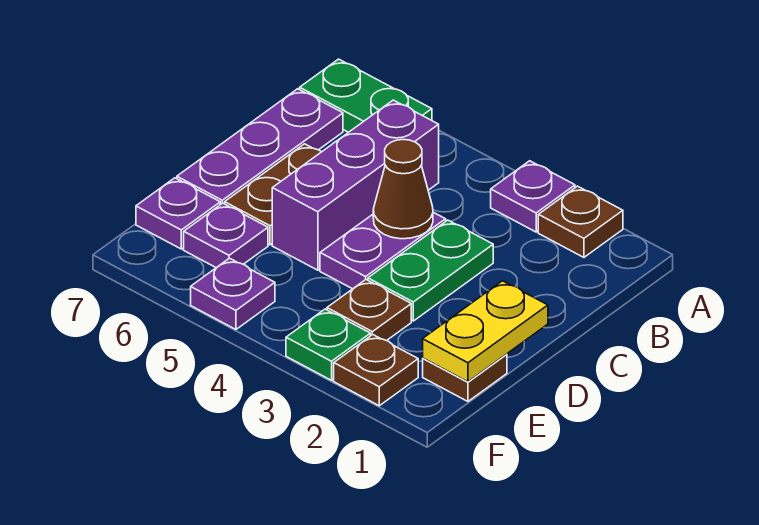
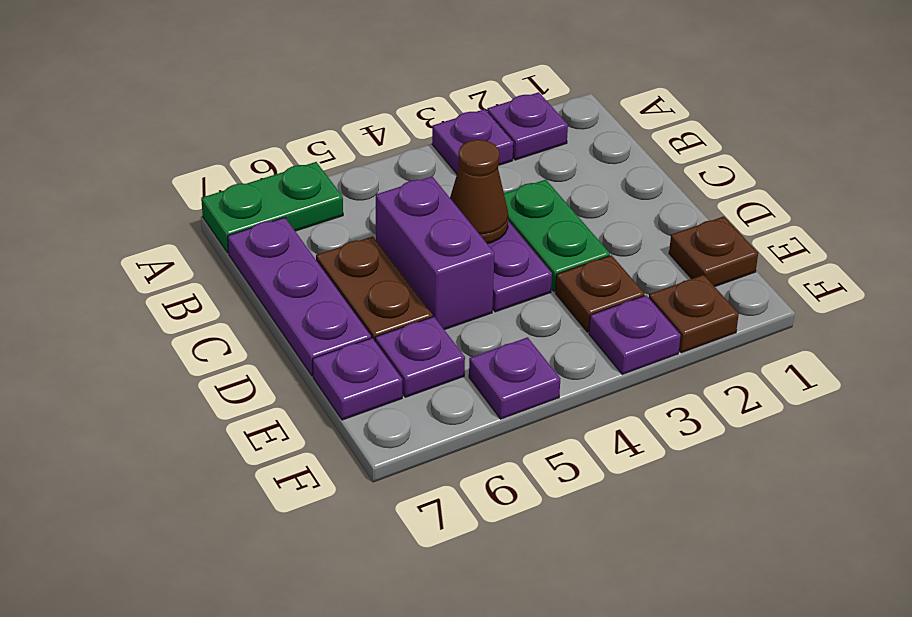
brown 1x1 plate [538,186,623,257] -> purple 1x1 plate [487,92,568,160]
purple 1x3 brick [272,100,439,270] -> purple 1x2 brick [376,176,494,330]
yellow 1x2 plate [423,281,548,382] -> none
green 1x1 plate [286,309,370,380] -> purple 1x1 plate [589,295,681,375]

